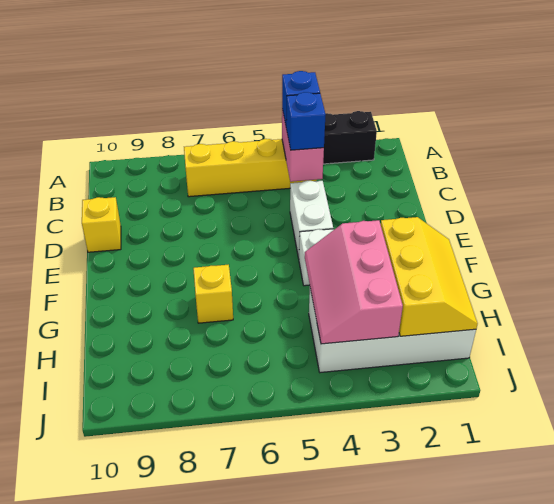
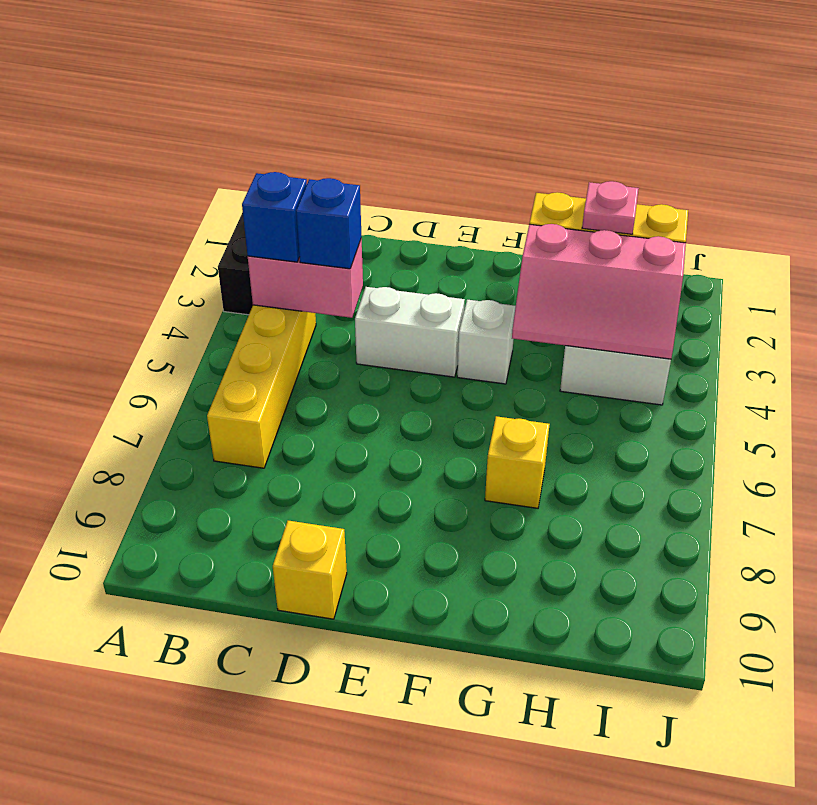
none -> pink 1x1 plate [582,181,639,234]

